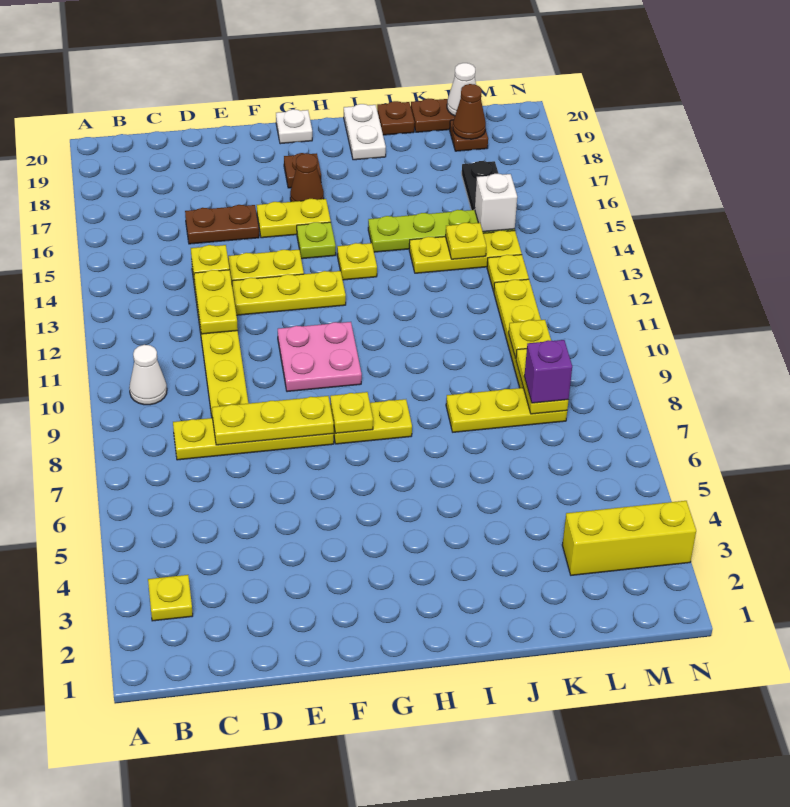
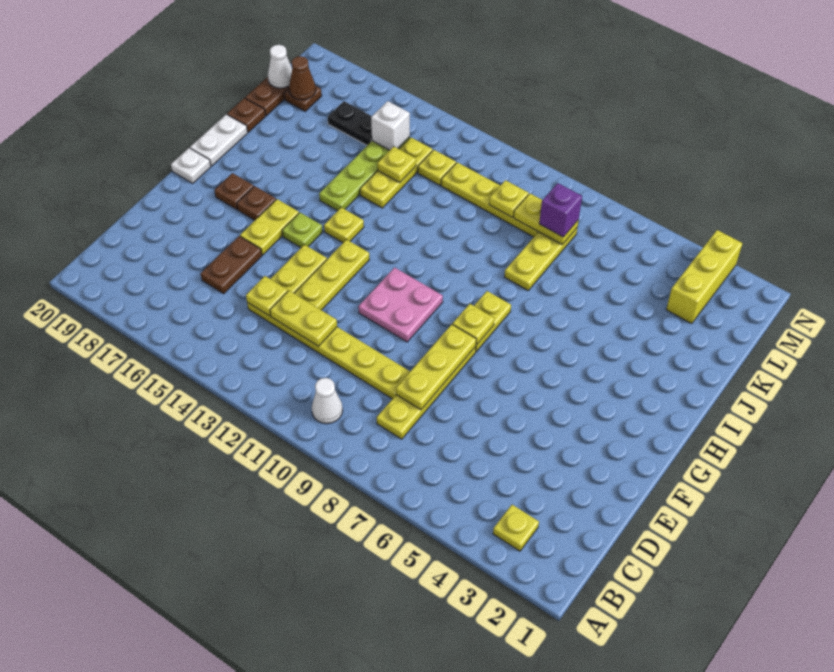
brown 1x1 cone [290,153,324,202] -> brown 1x1 plate [237,186,276,220]
white 1x2 plate [344,104,386,160] -> white 1x2 plate turned to [190,114,248,166]

